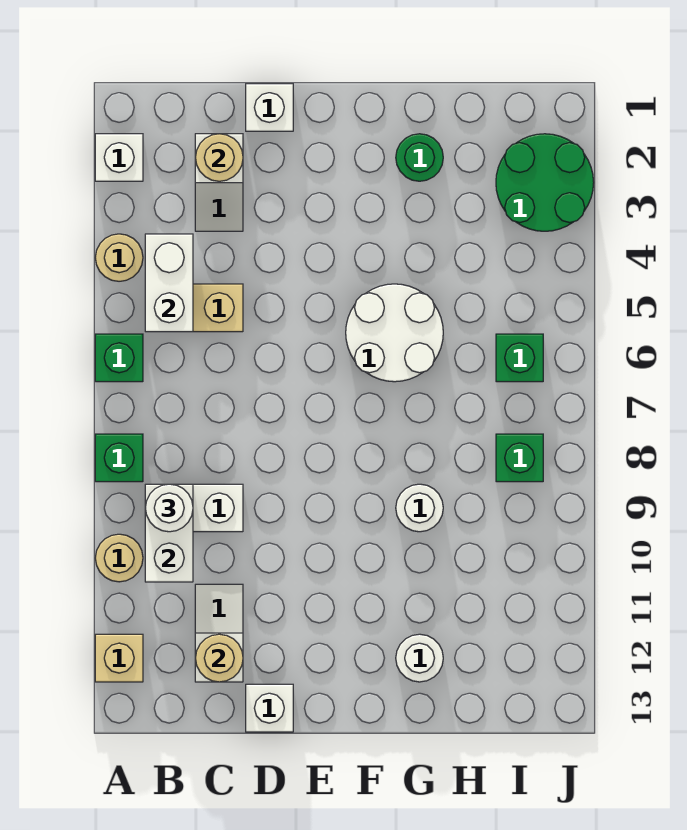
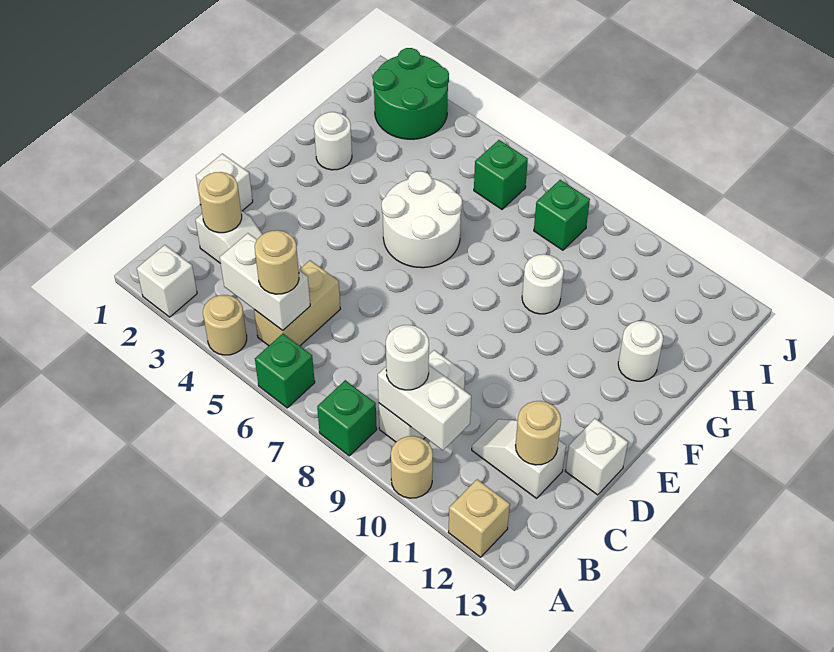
none -> tan 1x1 round brick [255,230,299,294]
green 1x1 round brick [396,134,443,181] -> white 1x1 round brick [314,112,352,170]

